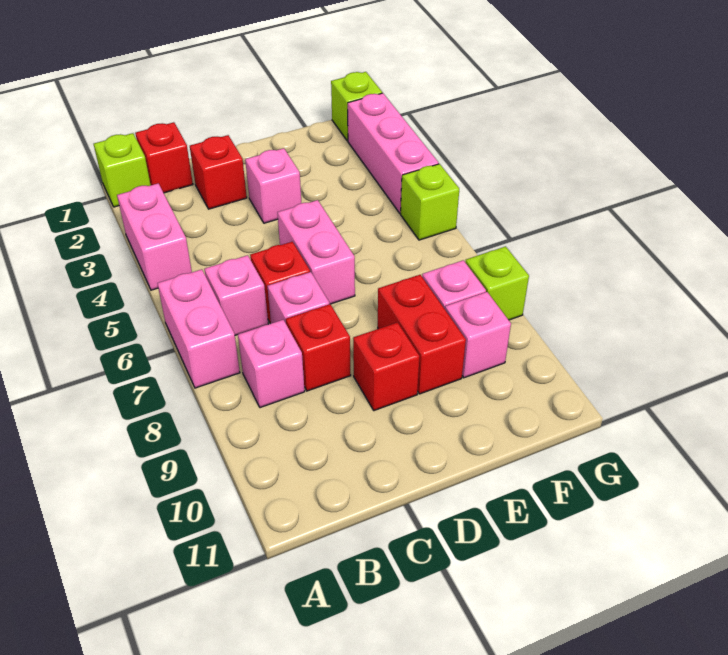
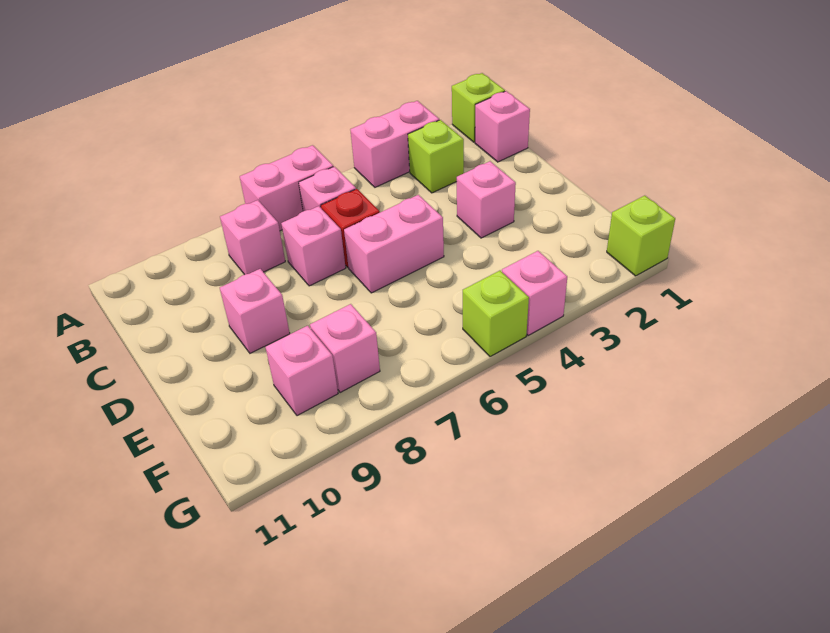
red 1x1 brick [135,122,193,193] -> pink 1x1 brick [475,91,530,162]
red 1x1 brick [190,135,247,209] -> none
red 1x1 brick [286,304,351,391] -> none
red 1x1 brick [353,322,419,411] -> pink 1x1 brick [220,269,290,353]
red 1x2 brick [378,275,466,394] -> none
pink 1x3 brick [348,93,439,213] -> pink 1x1 brick [502,251,567,335]
lime 1x1 brick [465,246,529,320] -> lime 1x1 brick moved to [408,120,464,193]

